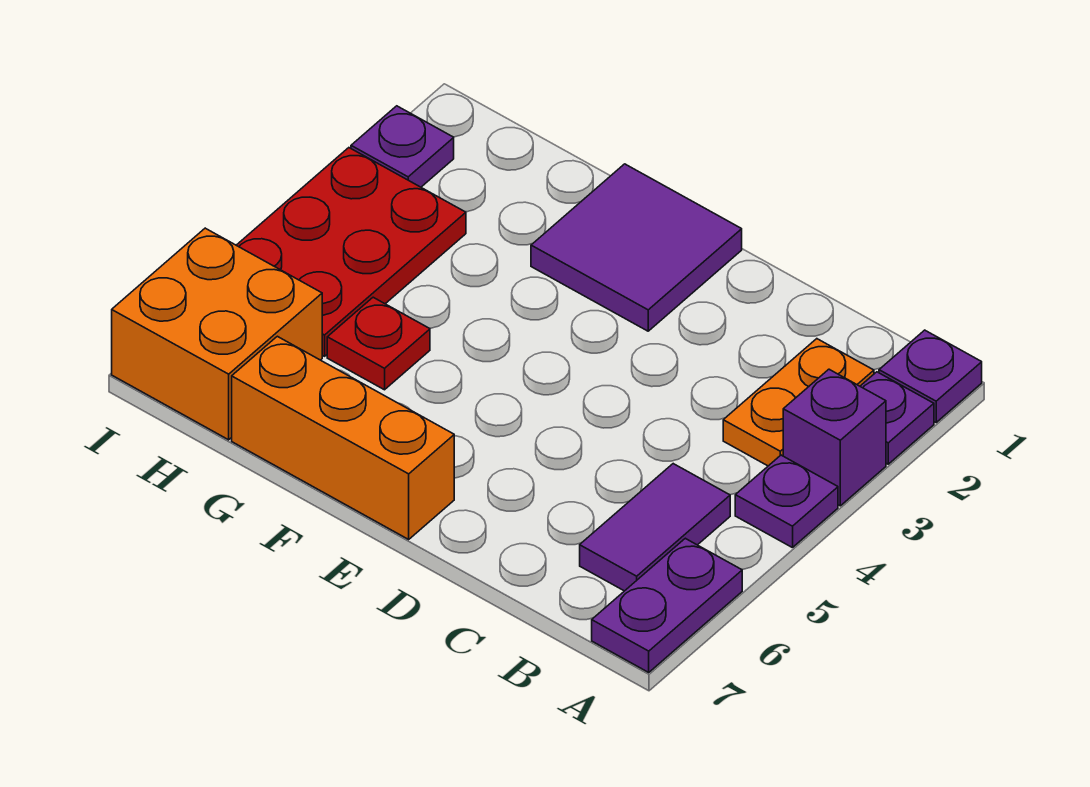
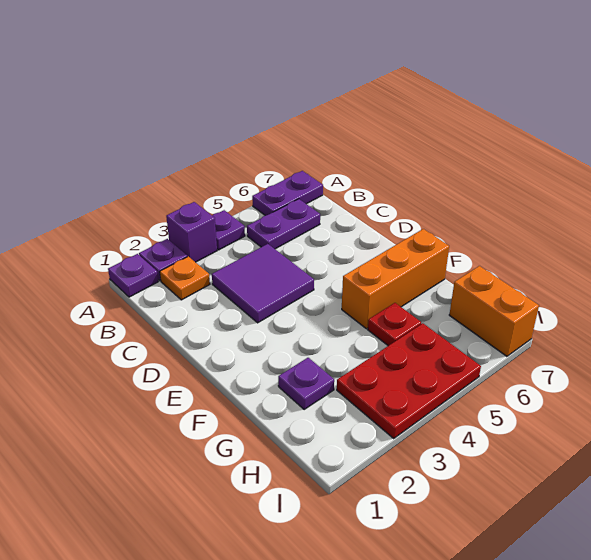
orange 1x2 plate [723,339,874,466] -> orange 1x1 plate [160,256,210,300]
purple 1x2 tile [580,464,730,591] -> purple 1x2 plate [247,199,320,249]
purple 2x2 tile [531,164,742,331] -> purple 2x2 tile moved to [212,244,314,323]
orange 1x3 brick [232,336,454,539] -> orange 1x3 brick turned to [342,229,449,329]
orange 2x2 brick [112,228,322,440] -> orange 1x2 brick [449,266,539,356]
purple 1x1 plate [351,106,454,187] -> purple 1x1 plate moved to [278,358,334,409]

